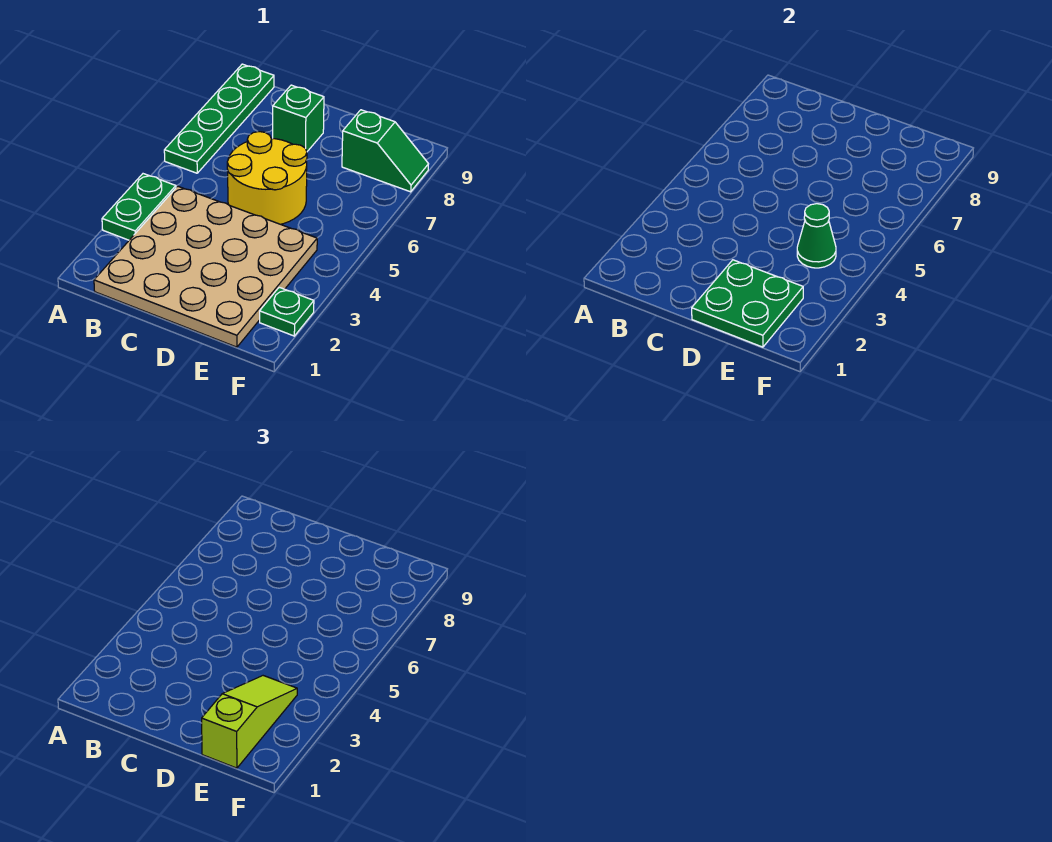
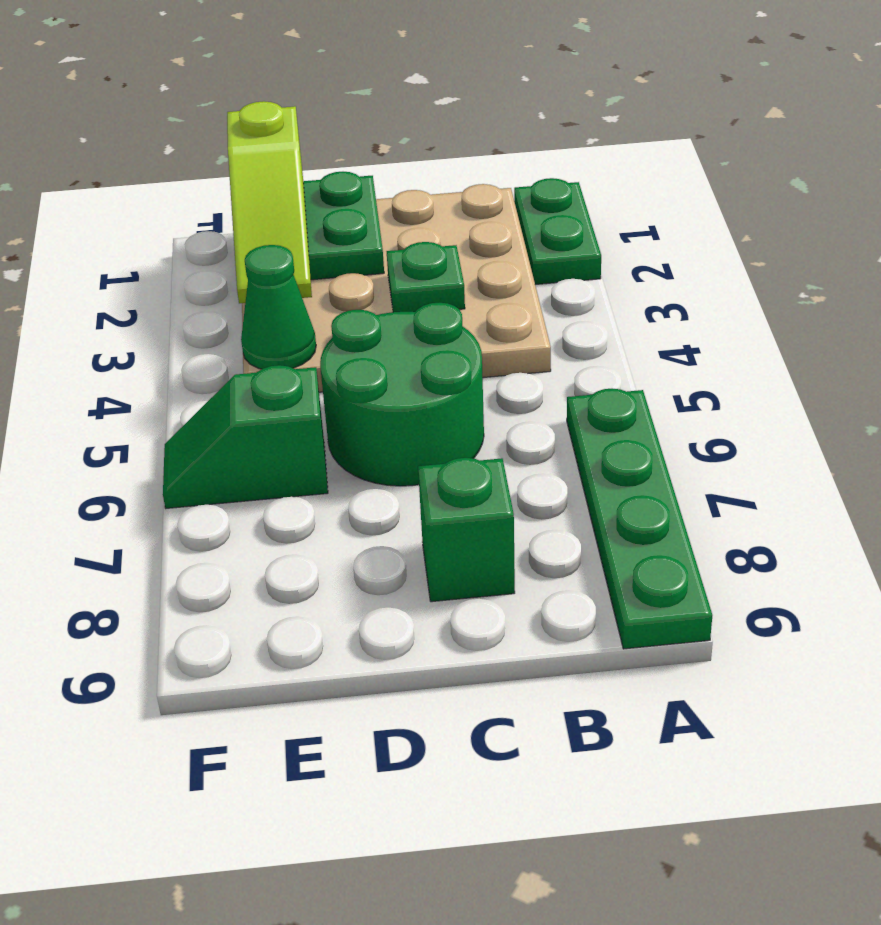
green 1x2 plate [102,174,176,240] -> green 1x2 plate moved to [514,178,601,284]
yellow 2x2 round brick [227,132,307,224] -> green 2x2 round brick [320,303,484,486]
green 1x2 slope [342,110,428,192] -> green 1x2 slope moved to [163,365,328,508]
green 1x1 plate [260,287,314,336] -> green 1x1 plate moved to [387,242,465,312]

